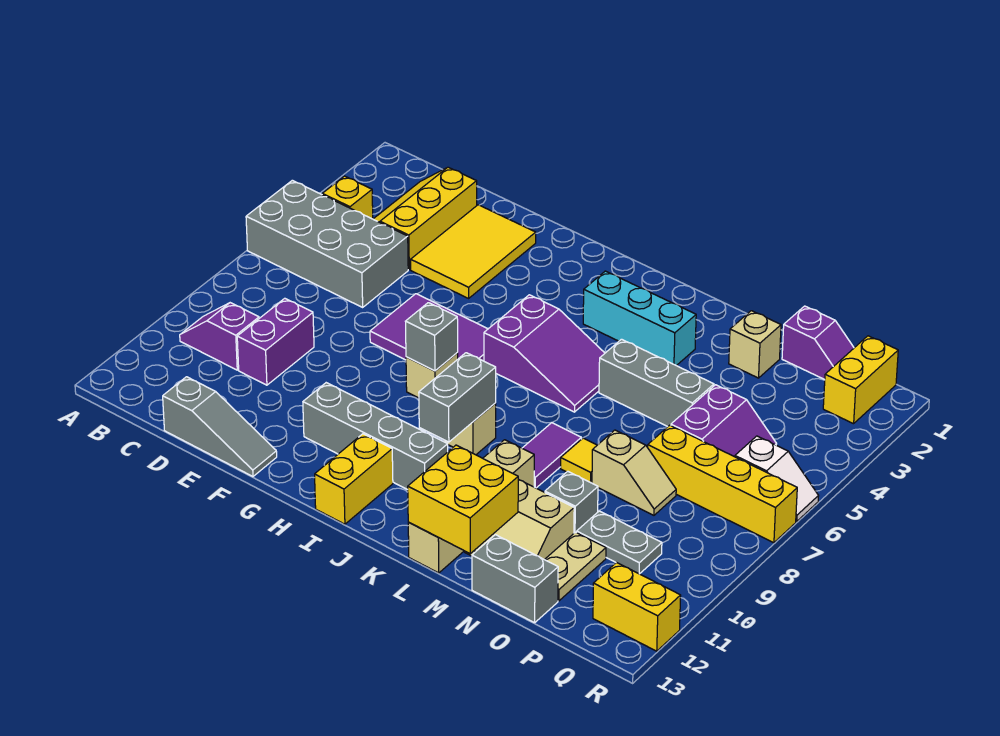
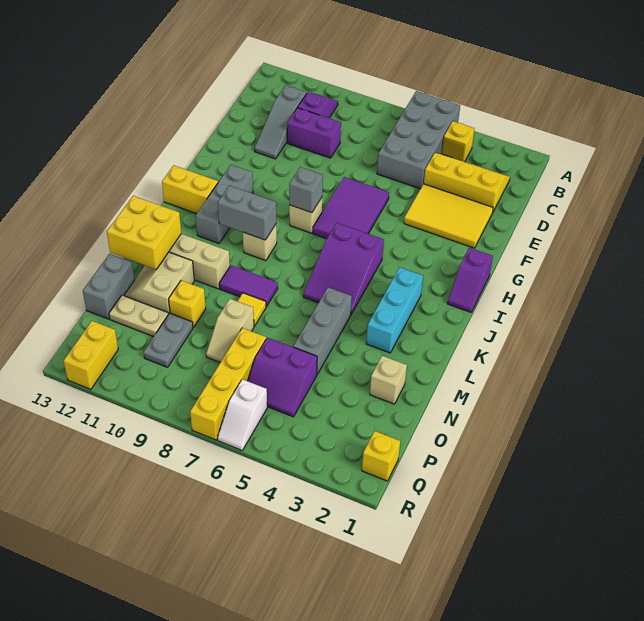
grey 1x3 slope [163,377,277,476] -> grey 1x3 slope moved to [254,85,307,159]
grey 1x4 brick [303,383,448,490] -> grey 1x3 brick [196,165,253,243]
grey 1x1 brick [545,471,598,533] -> yellow 1x1 brick [169,280,206,327]
purple 1x2 slope [782,306,854,380] -> purple 1x2 slope moved to [448,248,493,312]
yellow 1x2 brick [823,336,898,424] -> yellow 1x1 brick [362,431,400,481]

